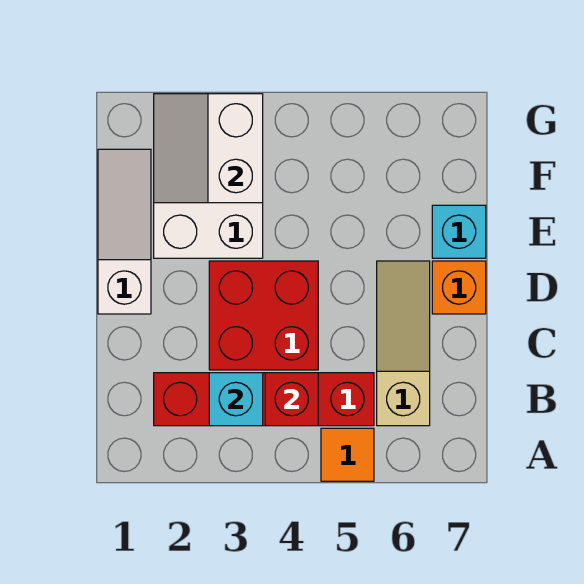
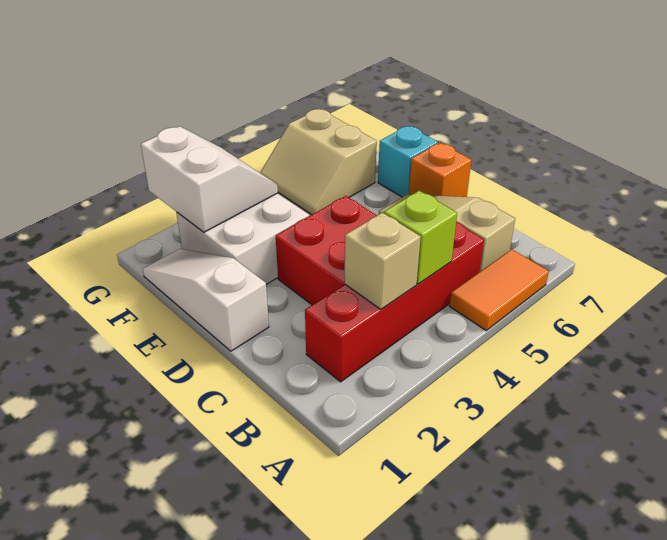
orange 1x1 tile [321,428,374,481] -> orange 1x2 tile [450,249,549,330]
cyan 1x1 brick [209,373,263,426] -> tan 1x1 brick [345,213,421,309]
red 1x1 brick [265,373,318,426] -> lime 1x1 brick [384,191,457,284]
white 2x2 slope [154,94,263,203] -> white 2x2 slope turned to [141,126,278,232]
none -> tan 2x2 slope [260,109,377,215]

